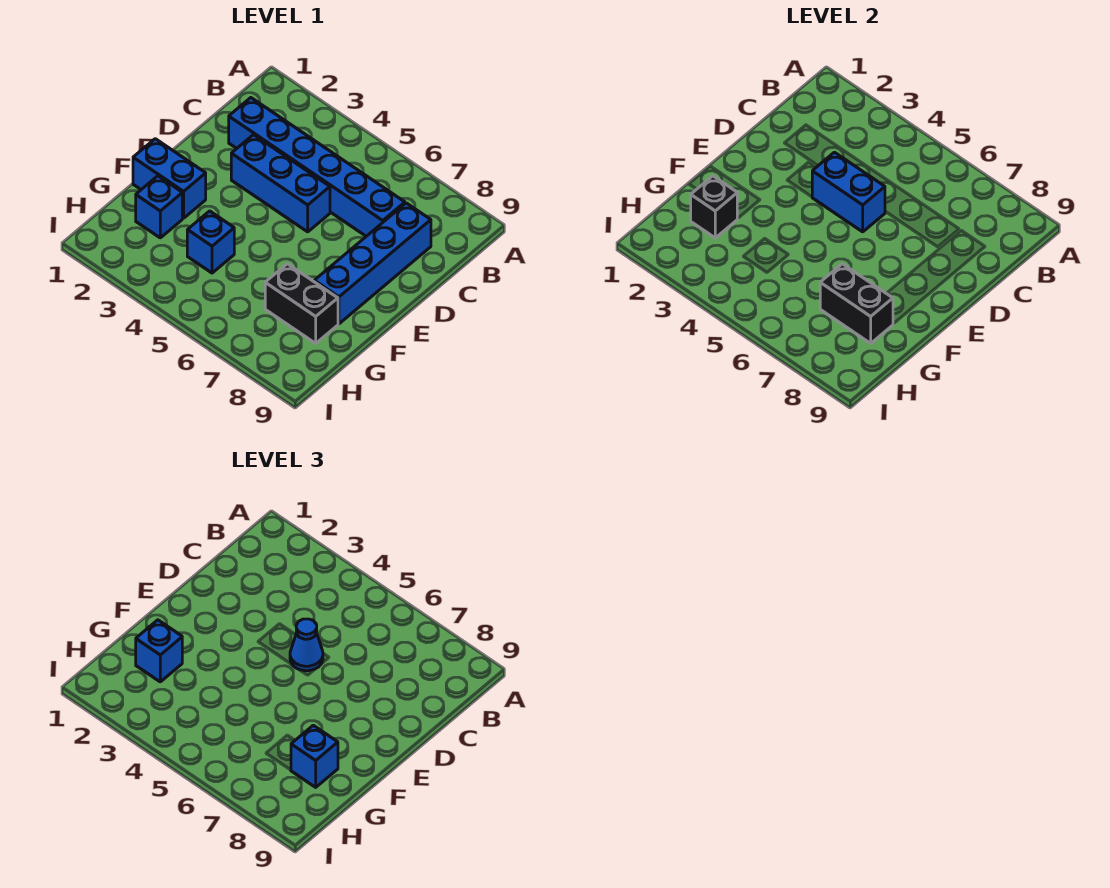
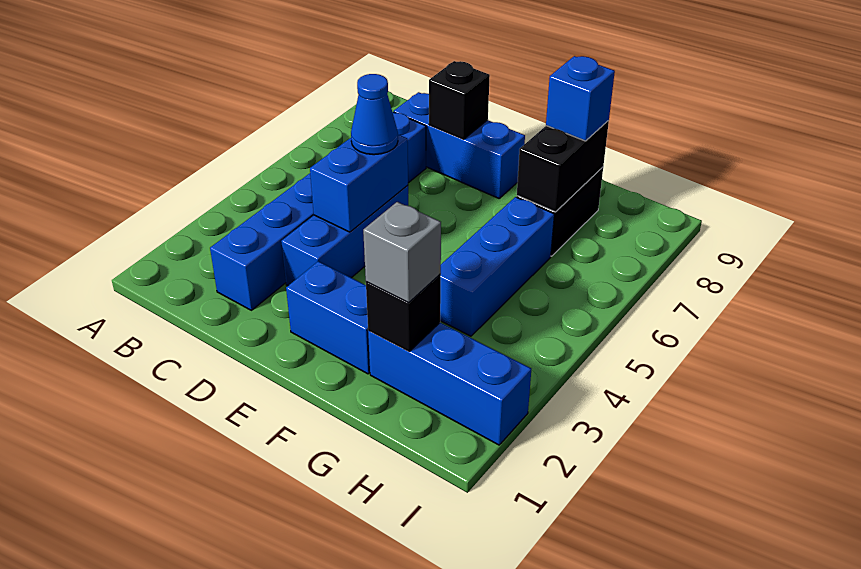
blue 1x4 brick [314,203,431,324] -> blue 1x3 brick [394,92,525,198]
none -> black 1x1 brick [429,61,490,139]
blue 1x2 brick [133,139,206,218] -> blue 1x2 brick turned to [286,261,370,374]
blue 1x1 brick [136,176,182,238] -> blue 1x3 brick [368,323,531,445]
blue 1x1 brick [136,620,182,682] -> grey 1x1 brick [363,202,441,303]
blue 1x1 brick [187,211,234,273] -> blue 1x3 brick [440,197,554,336]

